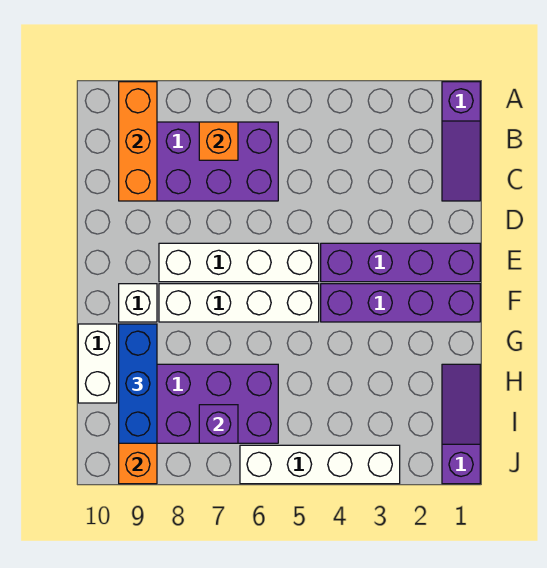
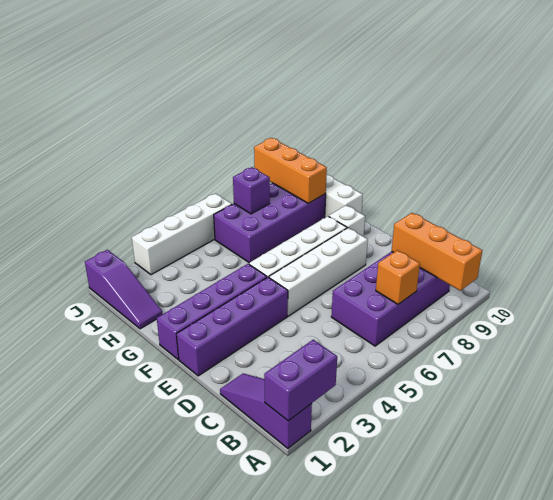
none -> purple 1x2 brick [264,340,337,421]
blue 1x3 brick [119,324,157,443] -> none

